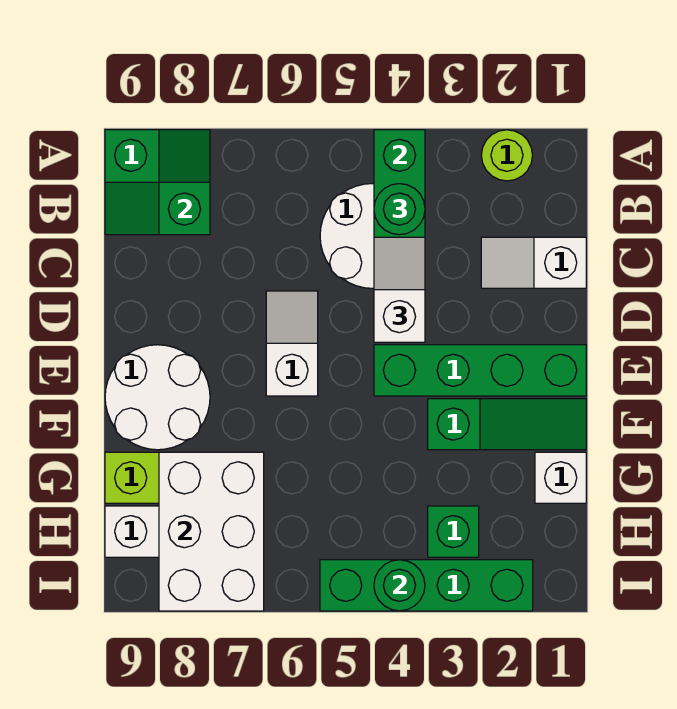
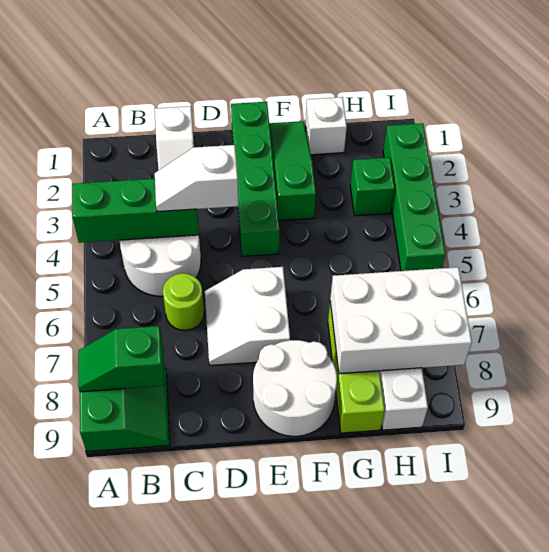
lime 1x1 round brick [481,130,533,181] -> lime 1x1 round brick moved to [163,273,204,330]
green 1x1 round brick [374,184,425,235] -> none
white 1x2 slope [266,291,318,396] -> white 2x2 slope [205,267,290,365]
green 1x1 round brick [374,560,425,611] -> none

